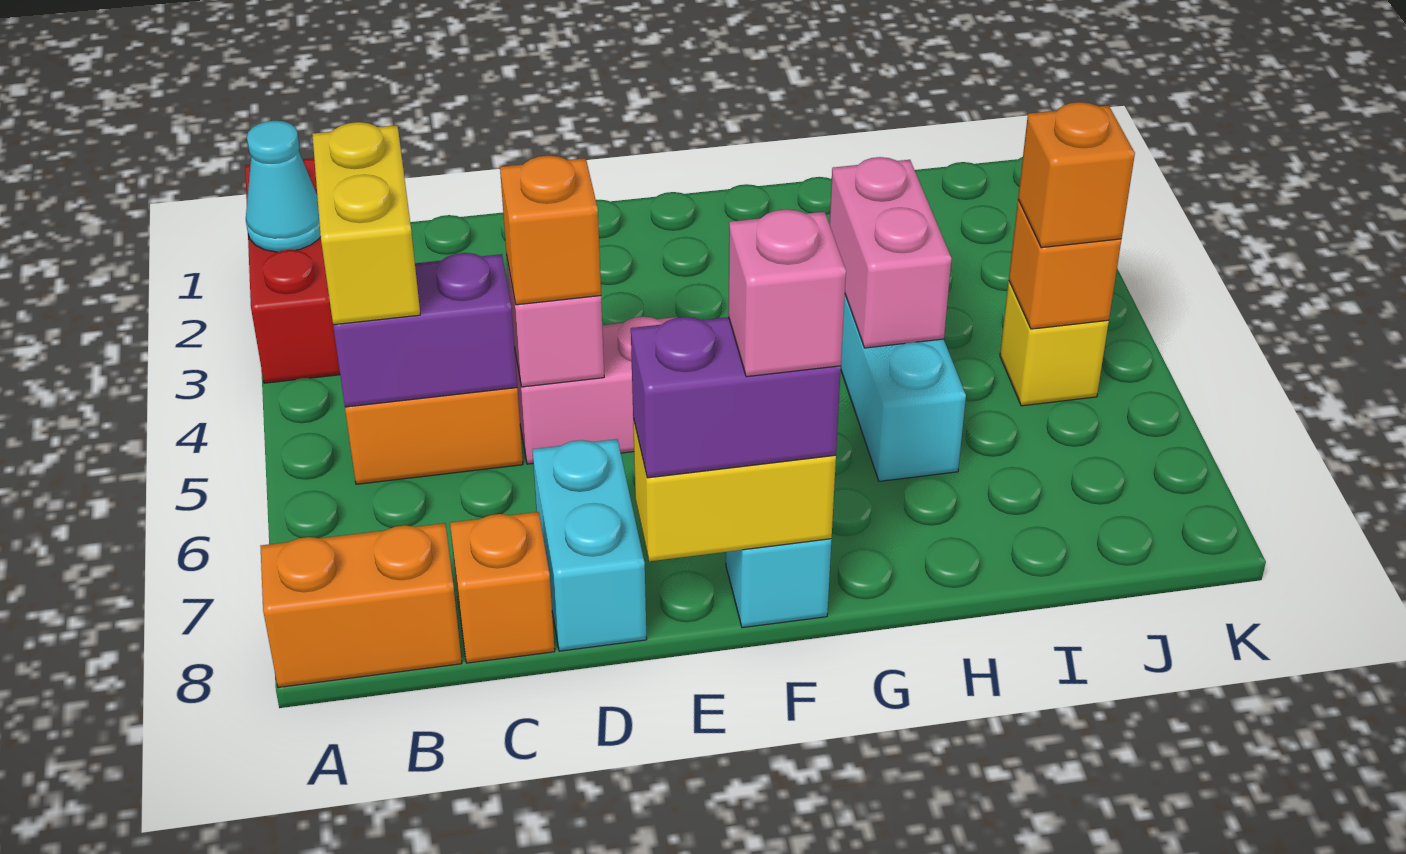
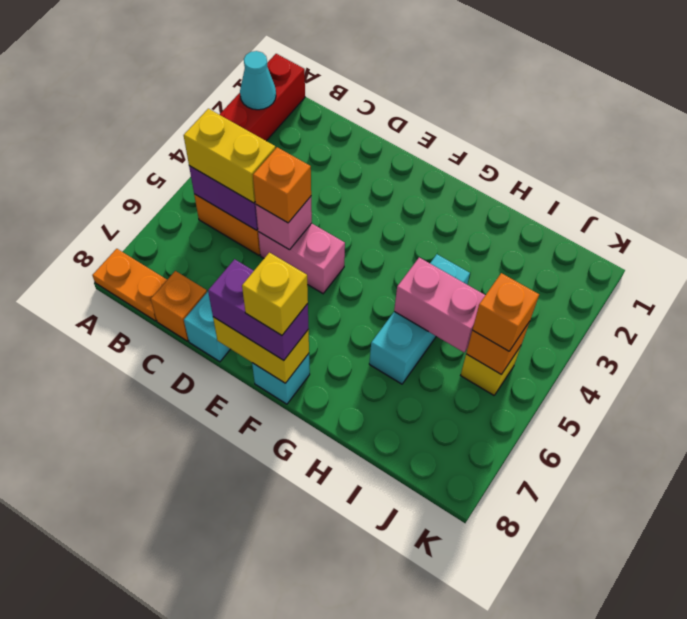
orange 1x2 brick [261,523,462,687] -> orange 1x2 plate [93,249,167,321]
yellow 1x2 brick [312,122,420,325] -> yellow 1x2 brick turned to [184,109,276,203]
pink 1x1 brick [728,209,846,377] -> yellow 1x1 brick [242,253,308,335]
pink 1x2 brick [830,157,952,348] -> pink 1x2 brick turned to [394,257,485,352]

